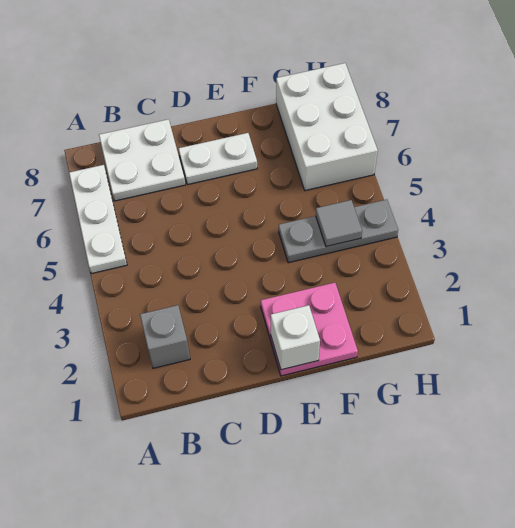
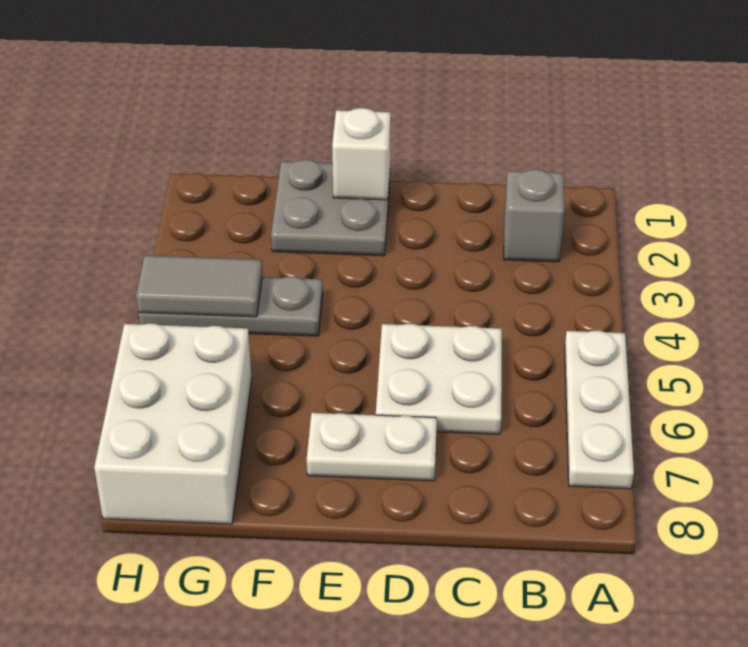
white 2x2 plate [99,119,185,201] -> white 2x2 plate moved to [376,324,502,434]
pink 2x2 plate [261,283,358,376] -> grey 2x2 plate [271,160,390,256]
grey 1x1 tile [316,200,362,247] -> grey 1x2 tile [136,256,262,317]

